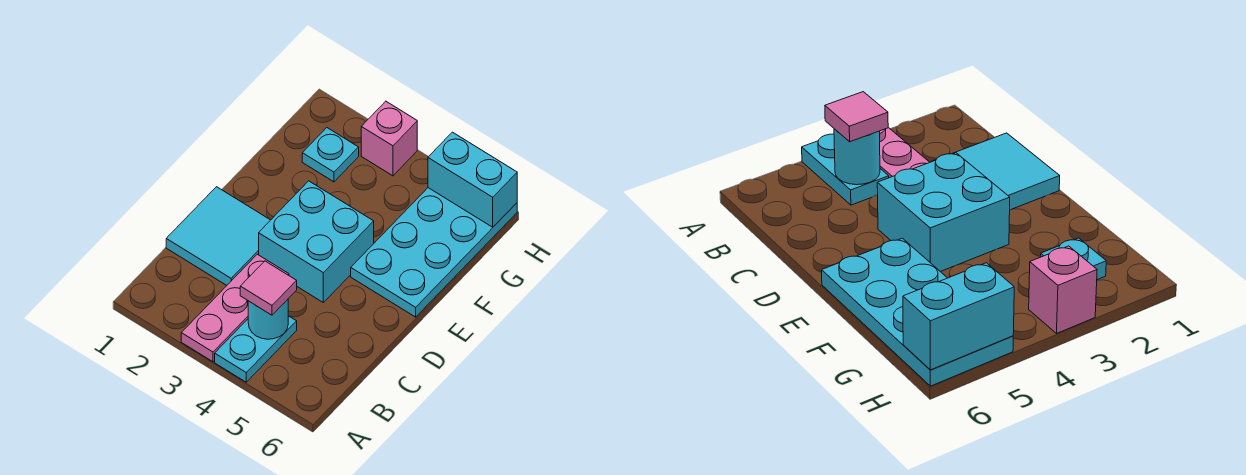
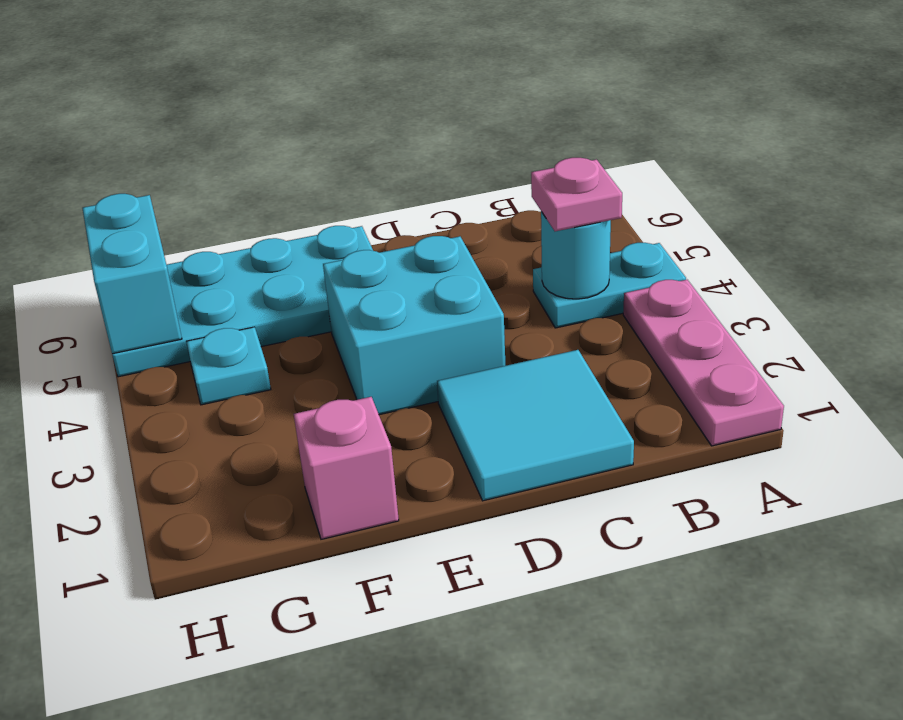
pink 1x3 plate [181,254,289,362] -> pink 1x3 plate turned to [623,280,784,446]
pink 1x1 tile [240,261,297,315] -> pink 1x1 plate [531,158,622,231]
cyan 1x1 plate [302,128,359,182] -> cyan 1x1 plate moved to [186,327,271,405]
pink 1x1 brick [361,101,417,176] -> pink 1x1 brick moved to [294,397,399,539]

